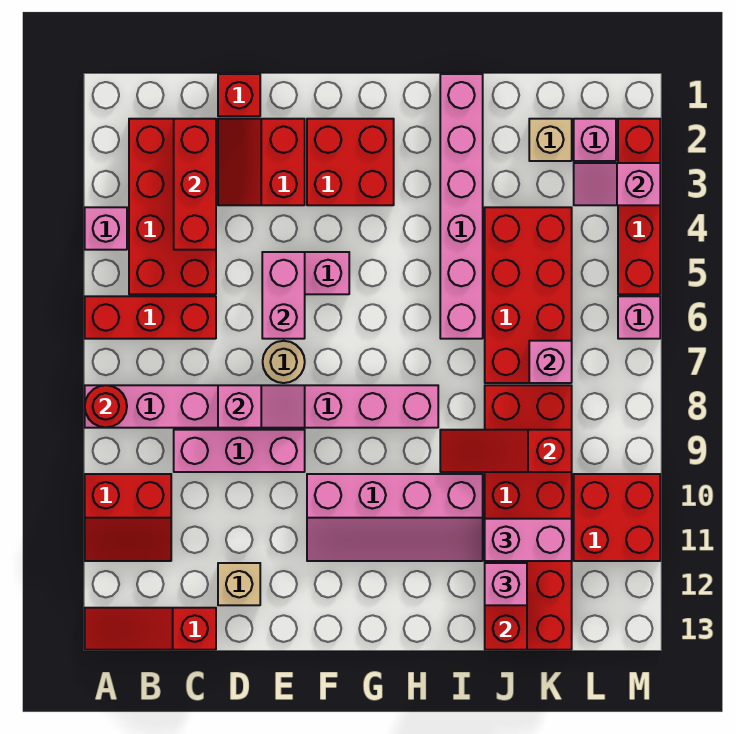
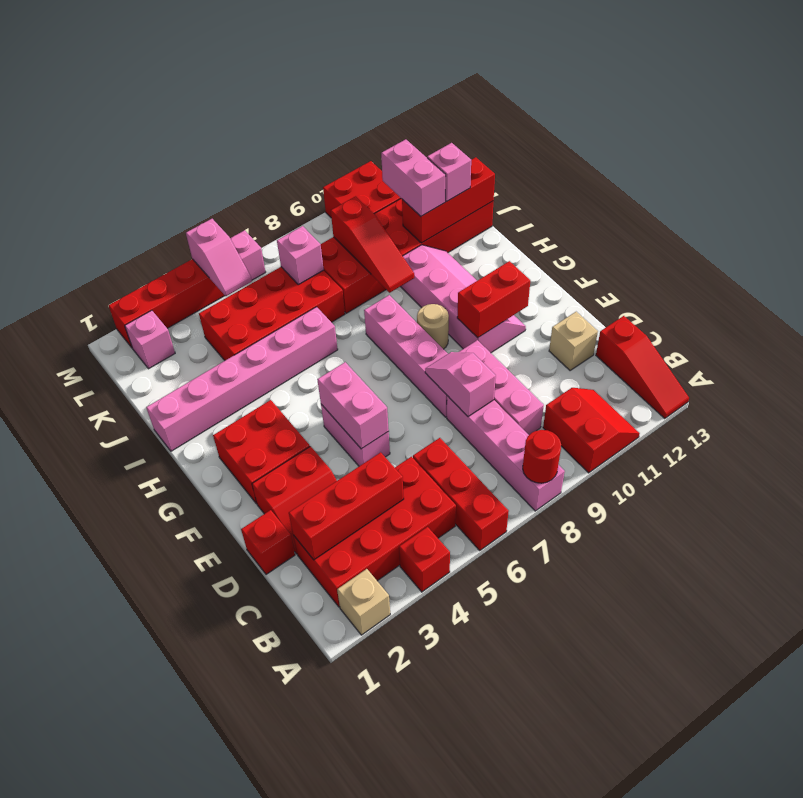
pink 1x1 brick [85,207,127,250] -> red 1x1 brick [399,527,450,592]
pink 1x2 brick [262,252,305,339] -> pink 1x2 brick turned to [317,362,389,449]
tan 1x1 round brick [263,341,305,383] -> tan 1x1 round brick moved to [417,304,449,349]
none -> red 1x2 brick [457,261,530,338]
tan 1x1 brick [529,119,572,161] -> tan 1x1 brick moved to [337,569,390,635]
pink 1x2 slope [574,163,660,205] -> pink 1x2 slope moved to [186,219,252,296]

